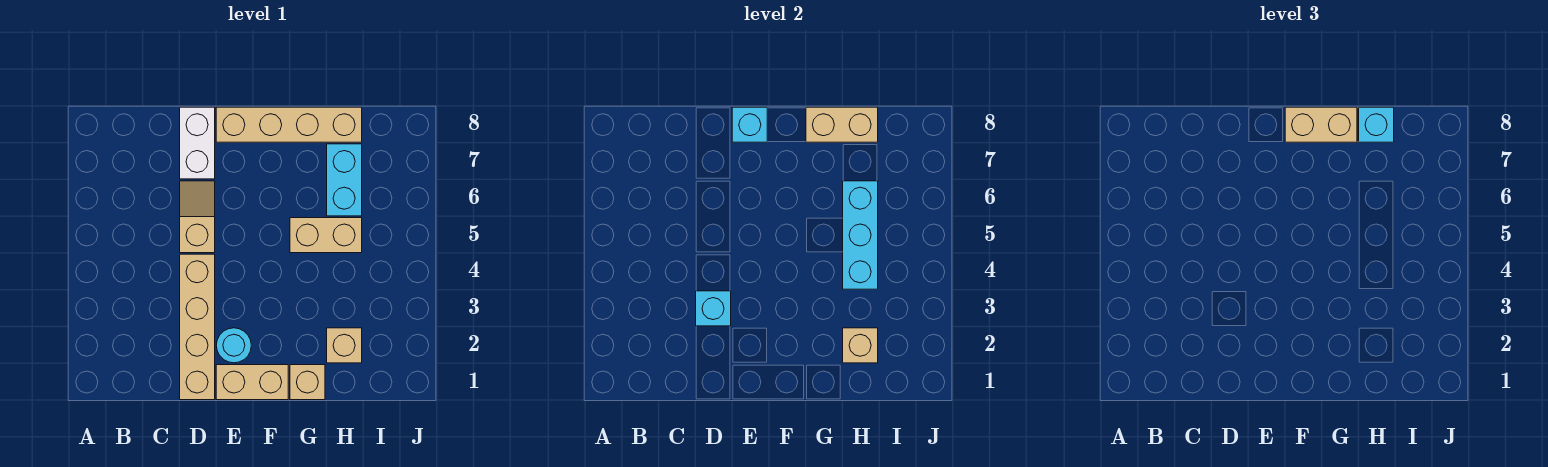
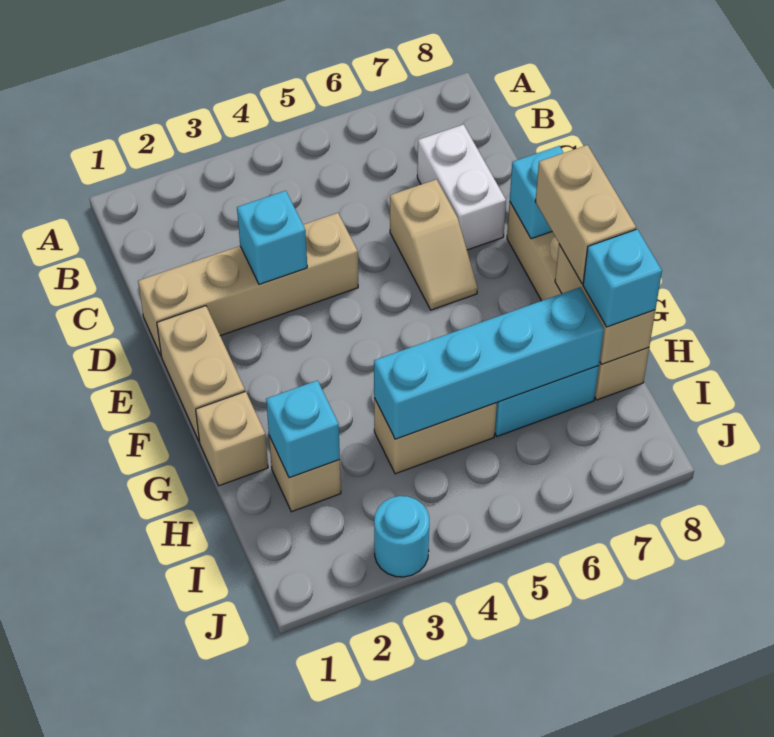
tan 1x2 slope [180,181,215,253] -> tan 1x2 slope turned to [390,179,477,310]
white 1x2 brick [180,107,215,179] -> white 1x2 brick turned to [417,125,506,250]
cyan 1x1 round brick [216,328,251,363] -> cyan 1x1 round brick moved to [374,496,430,577]
tan 1x2 brick [290,218,362,253] -> tan 1x2 brick turned to [374,398,497,474]
tan 1x1 brick [843,328,878,363] -> cyan 1x1 brick [266,380,340,478]
cyan 1x3 brick [843,181,878,289] -> cyan 1x4 brick [374,287,604,439]

